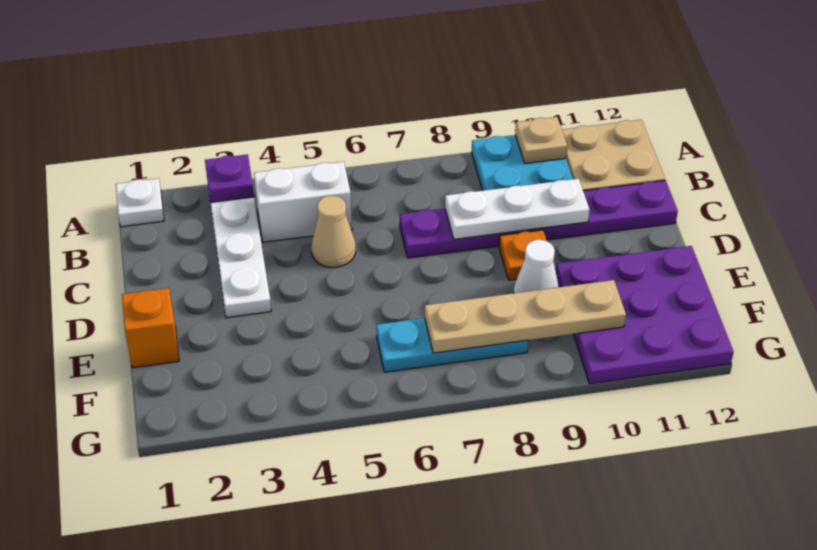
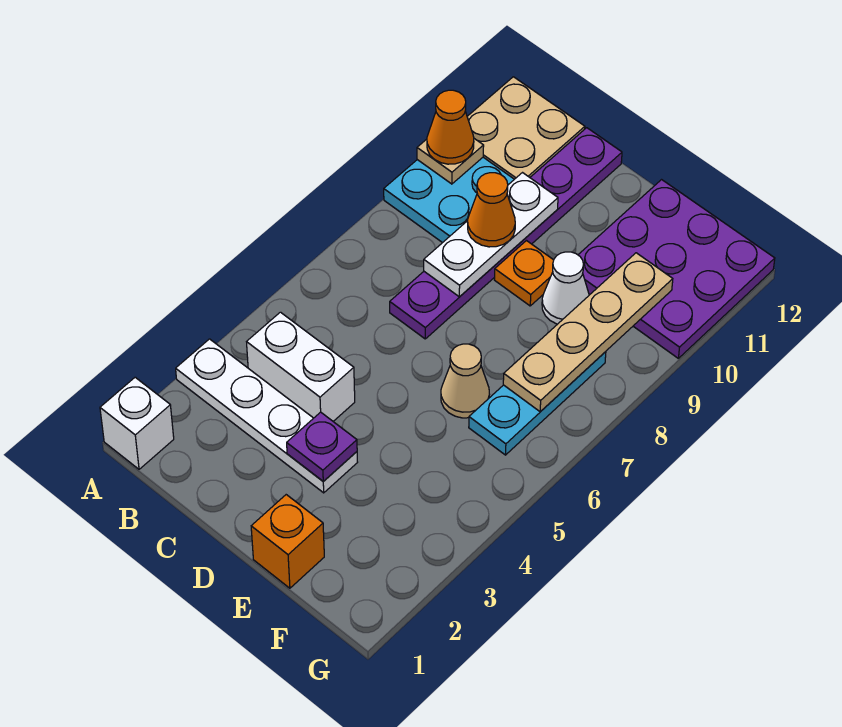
white 1x1 plate [116,178,164,227] -> white 1x1 brick [100,377,174,469]
purple 1x1 plate [205,154,254,203] -> purple 1x1 plate moved to [287,412,357,481]
none -> orange 1x1 cone [427,90,474,164]
white 1x2 brick [254,162,352,242] -> white 1x2 brick turned to [247,312,355,421]
tan 1x1 cone [311,196,356,267] -> tan 1x1 cone moved to [441,344,489,418]
none -> orange 1x1 cone [468,173,515,247]

